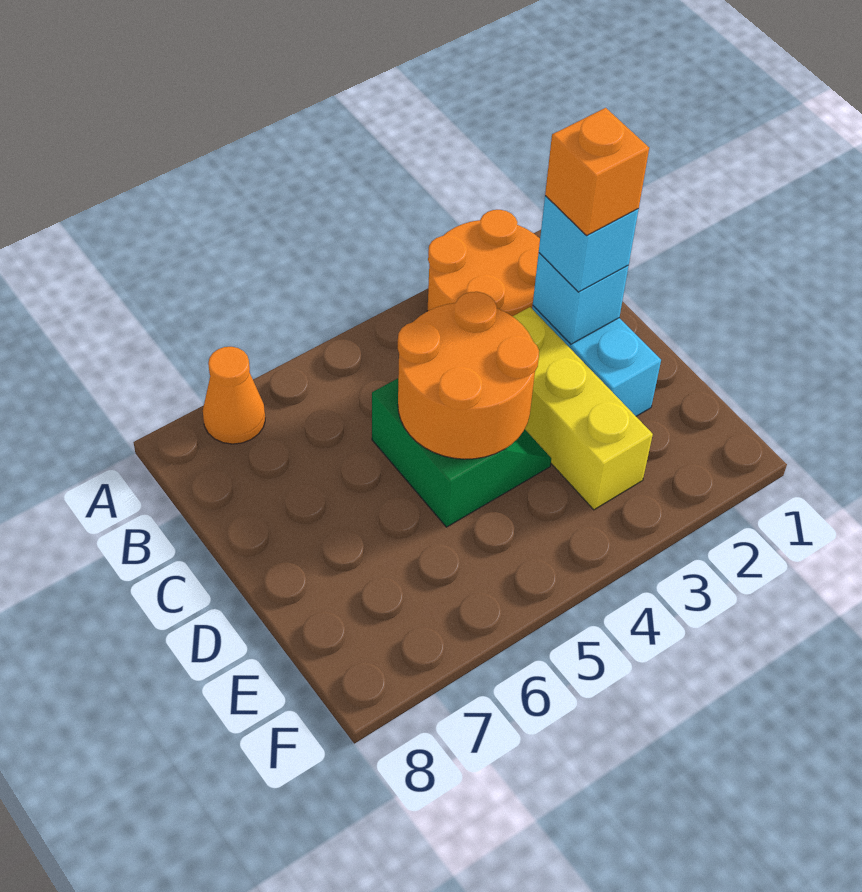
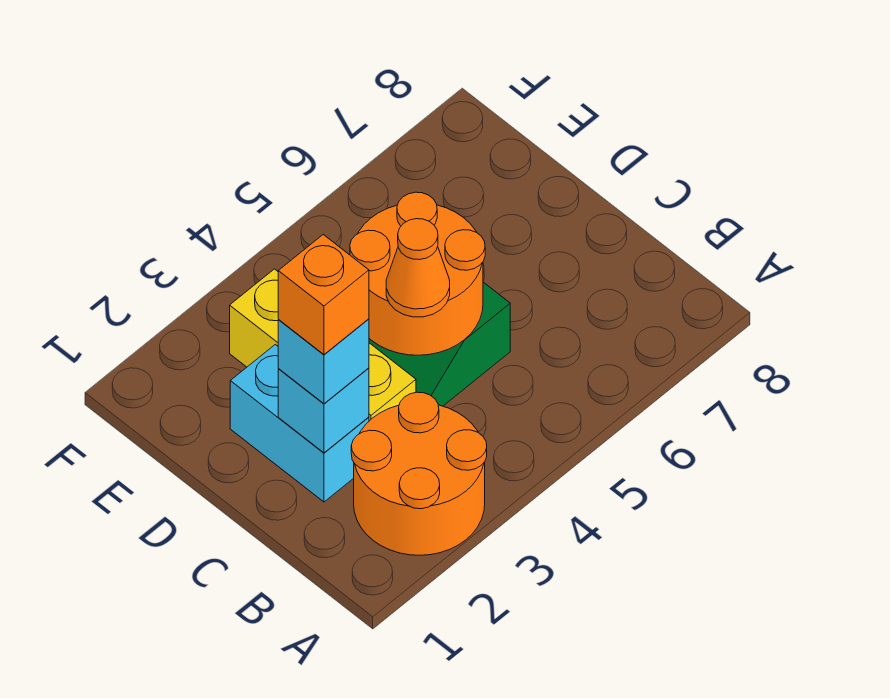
orange 1x1 cone [203,347,265,444] -> orange 1x1 cone moved to [386,219,450,317]

